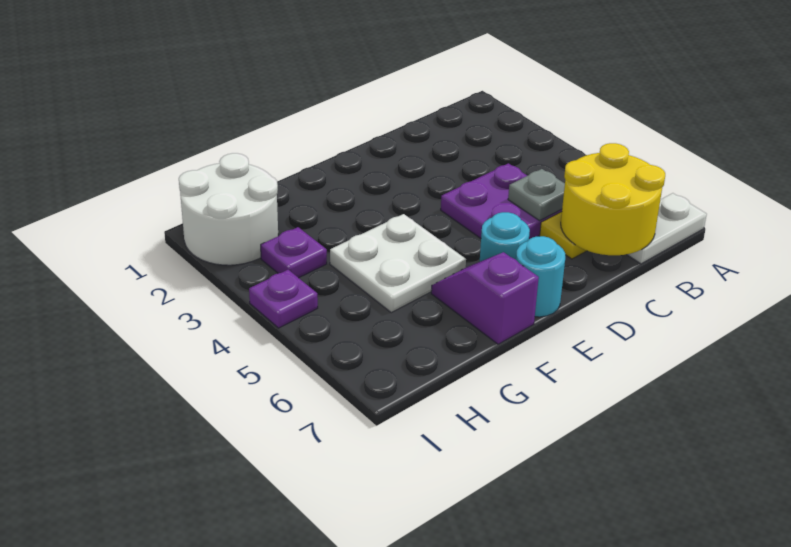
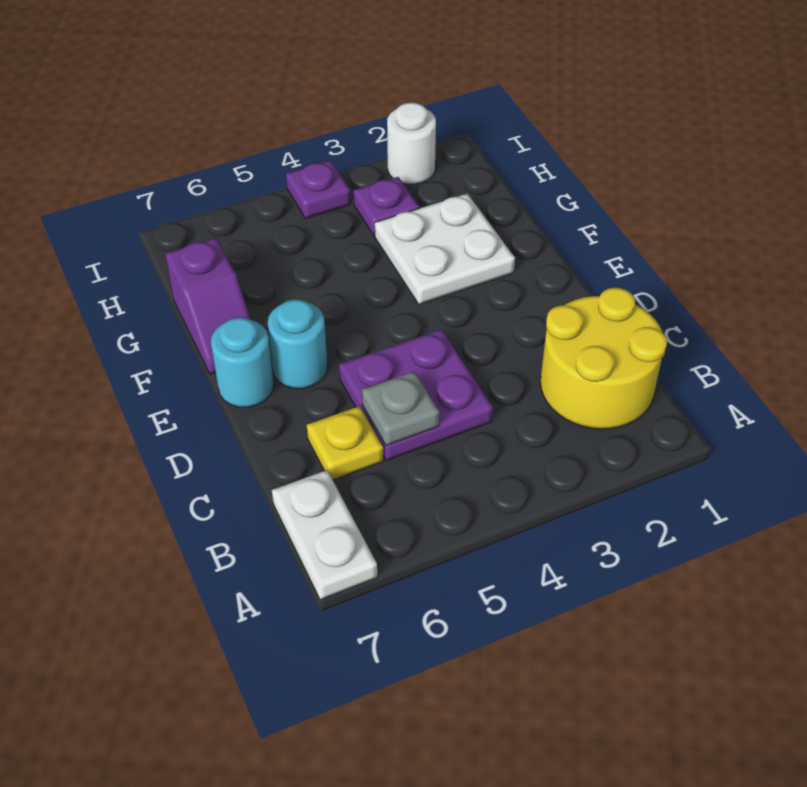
yellow 2x2 round brick [561,143,665,255] -> yellow 2x2 round brick moved to [540,288,667,429]
white 2x2 plate [330,214,466,313] -> white 2x2 plate moved to [375,194,515,304]
purple 1x2 slope [431,252,539,344] -> purple 1x2 slope turned to [165,238,251,374]
white 2x2 round brick [179,153,278,265] -> white 1x1 round brick [387,103,436,184]

